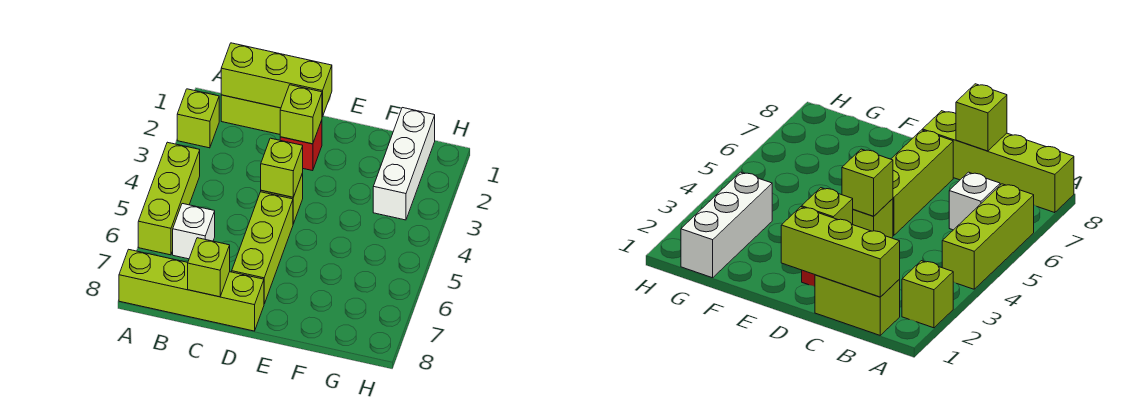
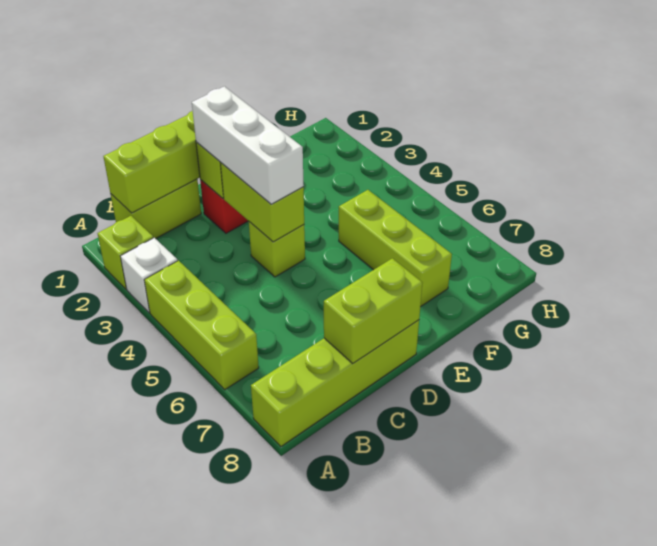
white 1x1 brick [173,204,215,259] -> white 1x1 brick moved to [120,238,178,313]
lime 1x1 brick [188,238,230,297] -> lime 1x2 brick [324,258,422,363]
lime 1x1 brick [261,138,303,197] -> lime 1x2 brick [221,163,304,242]
lime 1x3 brick [232,192,293,304] -> lime 1x3 brick moved to [339,190,452,307]
white 1x3 brick [373,108,435,220] -> white 1x3 brick moved to [192,86,304,204]

